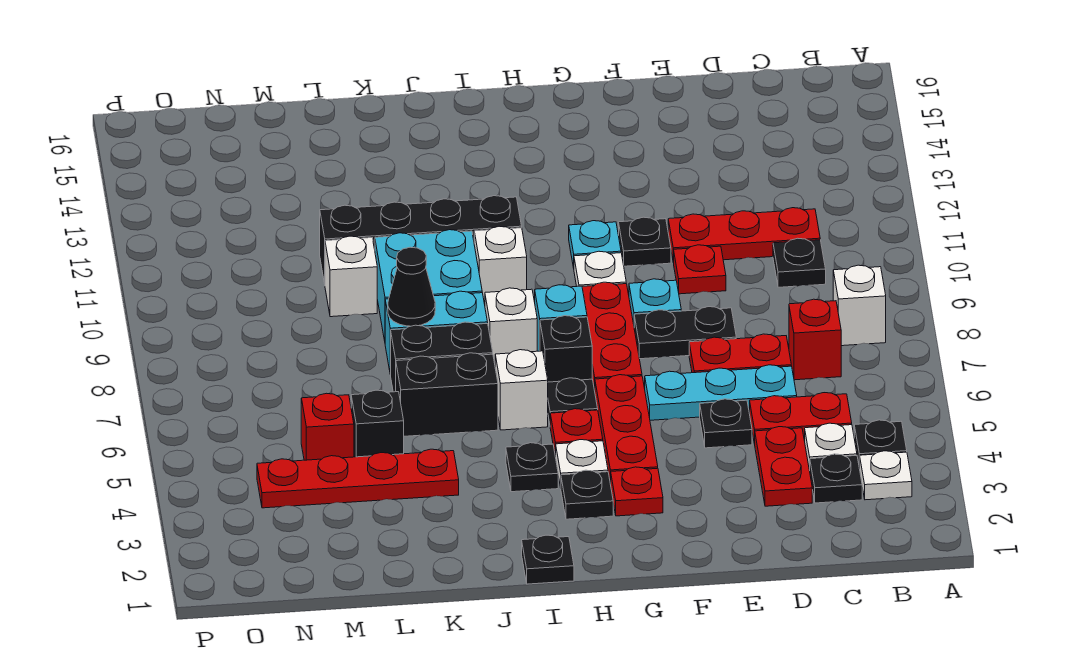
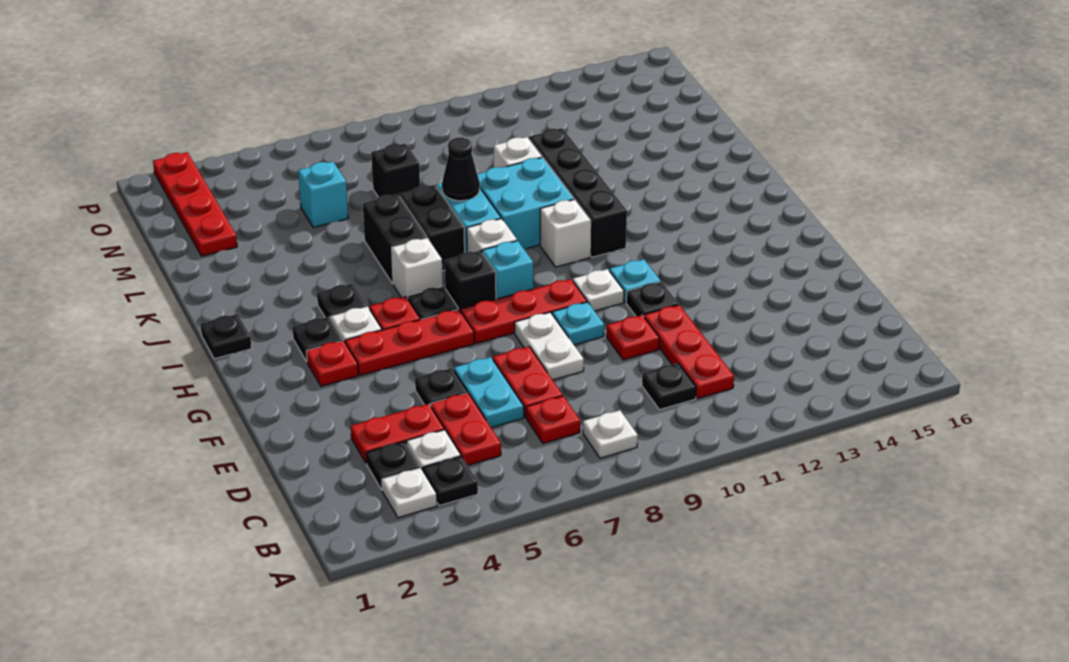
white 1x1 brick [833,265,886,346] -> white 1x1 plate [583,410,638,458]
red 1x1 brick [789,299,841,380] -> red 1x1 plate [526,396,580,443]
cyan 1x3 plate [645,365,797,420] -> cyan 1x2 plate [454,357,524,428]
black 1x2 plate [634,307,736,359] -> white 1x2 plate [515,312,584,380]
red 1x4 plate [257,449,459,508] -> red 1x4 plate moved to [153,152,237,256]
black 1x1 brick [351,390,404,457] -> black 1x1 brick moved to [371,143,420,197]
red 1x1 brick [301,393,354,460] -> cyan 1x1 brick [298,161,348,228]

